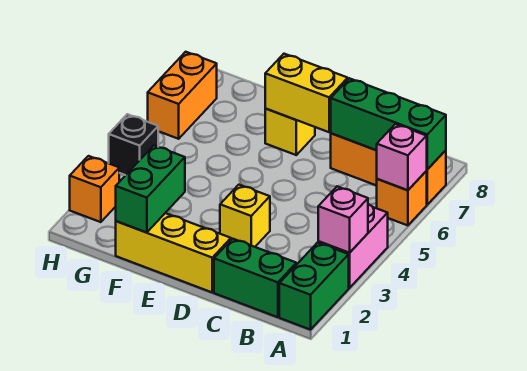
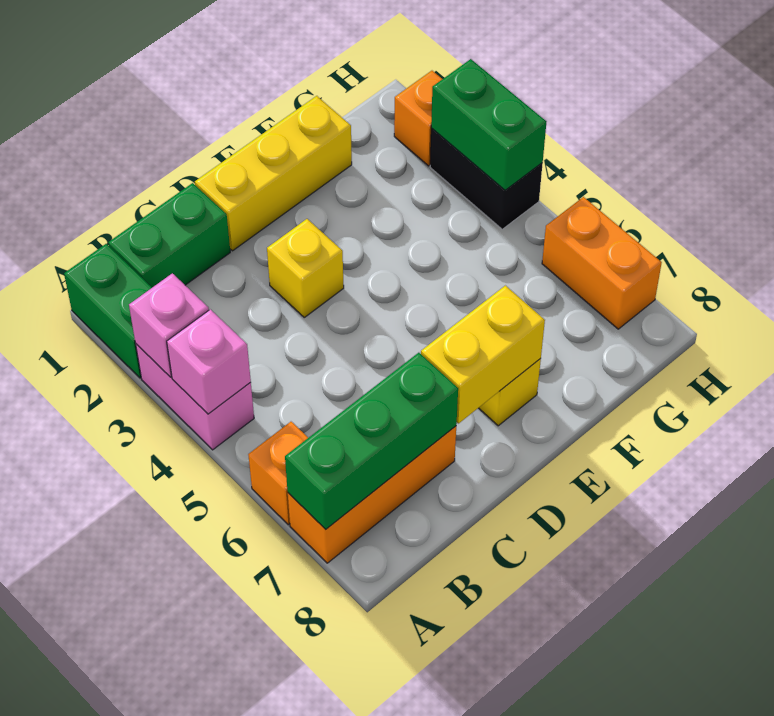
pink 1x1 brick [376,124,427,190] -> pink 1x1 brick moved to [167,309,251,414]
green 1x2 brick [116,146,185,233] -> green 1x2 brick moved to [431,59,546,190]
black 1x1 brick [109,114,158,175] -> black 1x2 brick [430,128,543,229]

